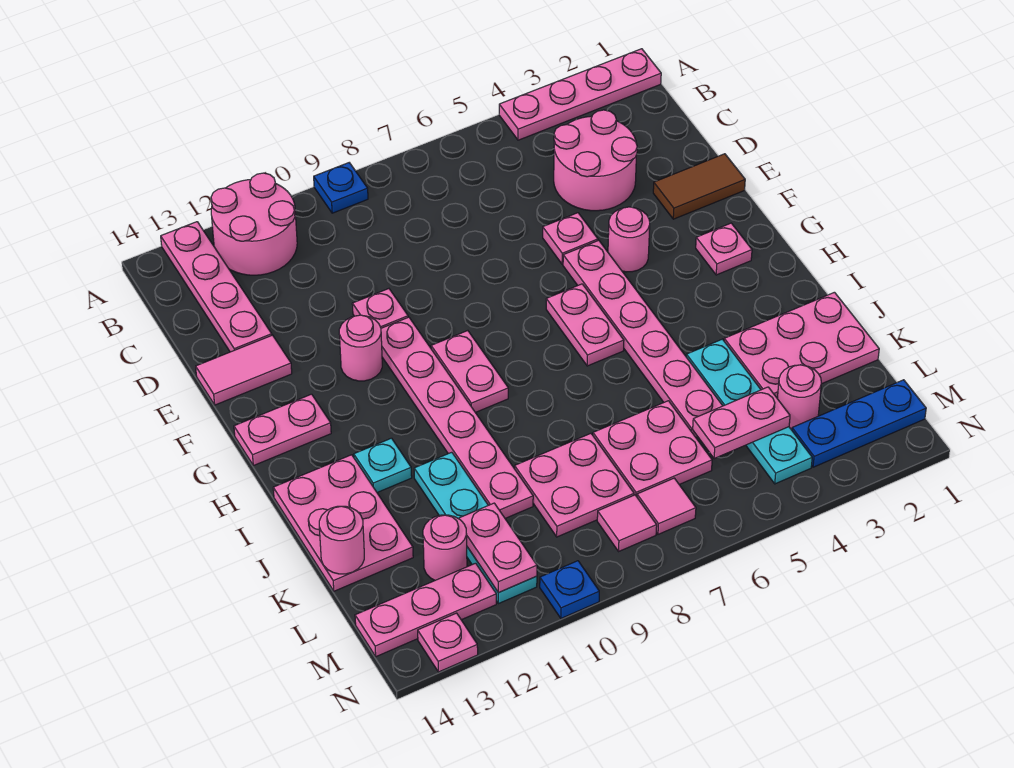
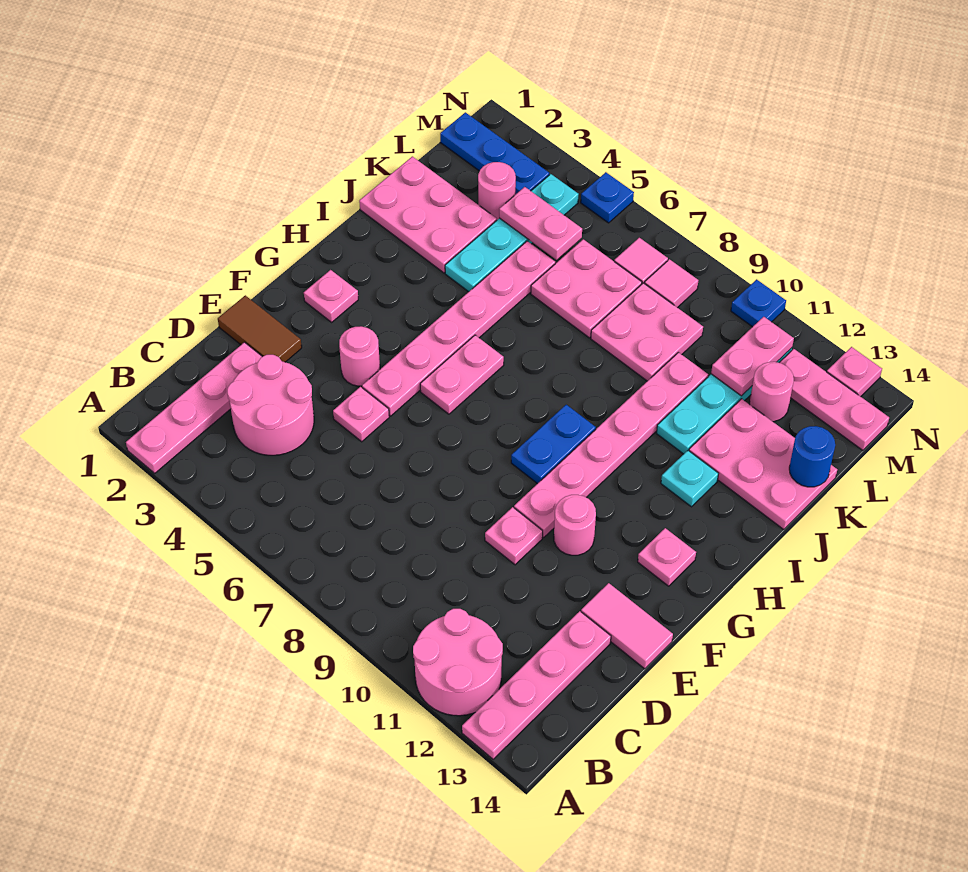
pink 1x4 plate [499,49,661,140] -> pink 1x4 plate turned to [126,342,262,473]
blue 1x1 plate [314,163,368,213] -> blue 1x1 plate moved to [581,172,634,223]
pink 1x2 plate [431,331,508,413] -> blue 1x2 plate [511,405,596,484]
pink 1x2 plate [234,394,331,466] -> pink 1x1 plate [638,528,696,586]
pink 2x3 plate [273,455,413,591] -> pink 2x3 plate turned to [689,399,837,530]
pink 1x1 round brick [319,506,364,574] -> blue 1x1 round brick [789,426,835,487]

